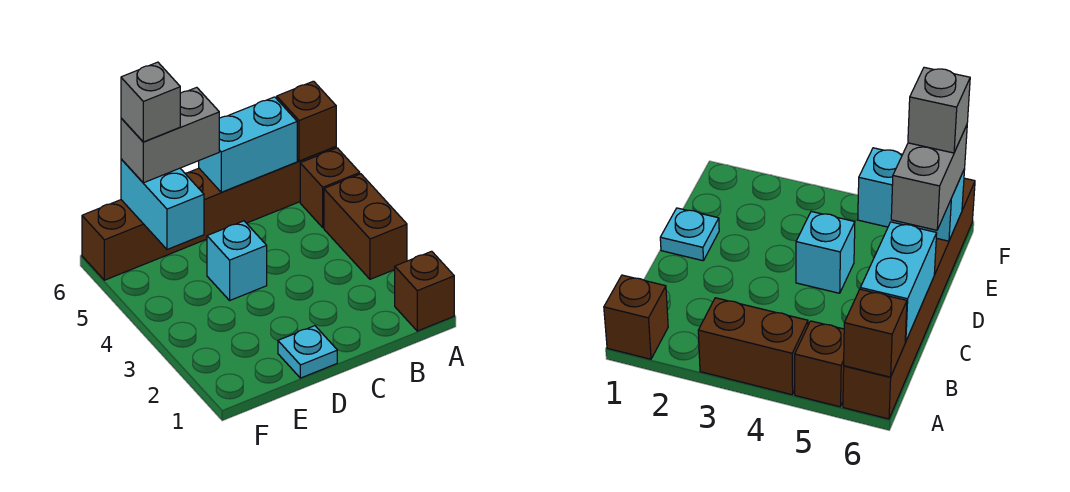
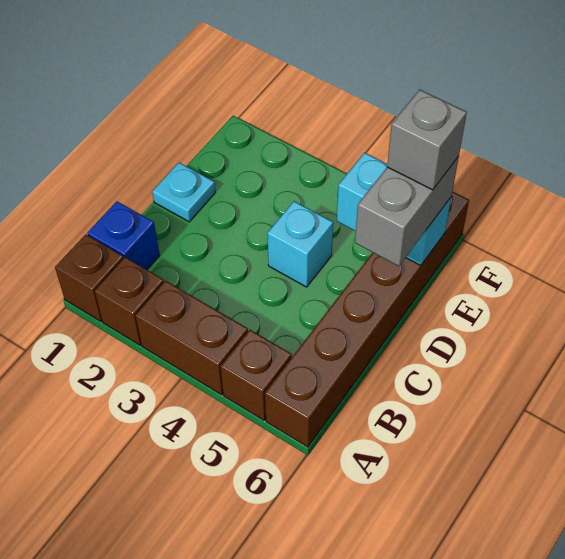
brown 1x1 brick [277,81,336,161] -> brown 1x1 brick moved to [95,257,164,345]
none -> blue 1x1 brick [87,201,160,270]
cyan 1x2 brick [199,97,297,192] -> none

